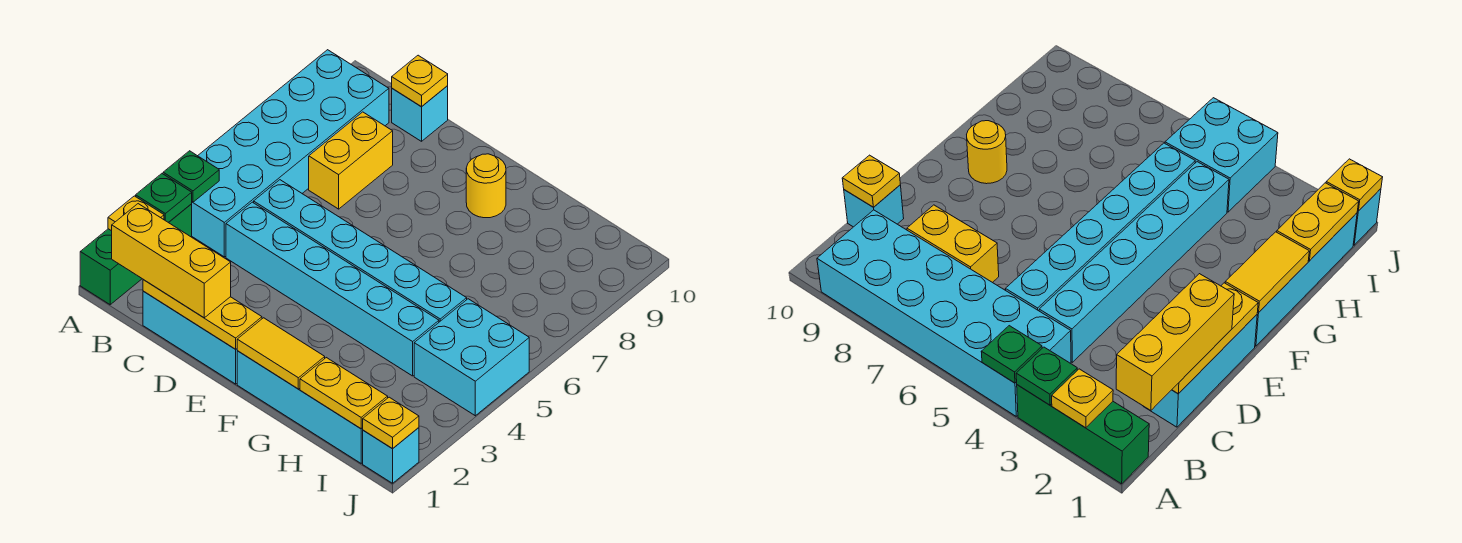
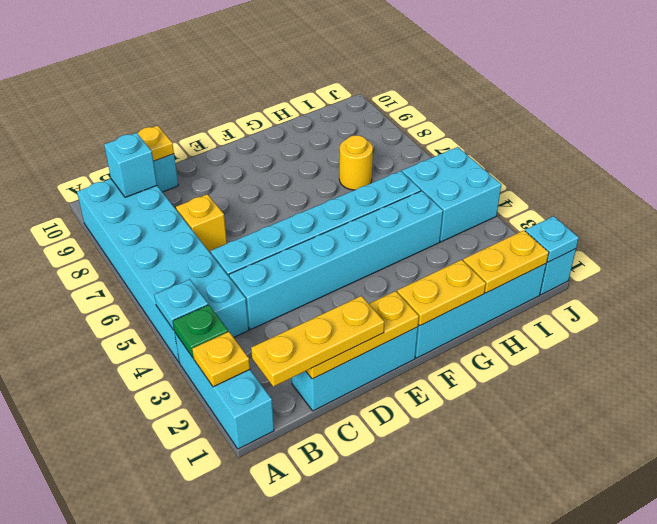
green 1x3 brick [80,204,192,305] -> cyan 1x3 brick [175,333,274,449]
green 1x1 plate [163,151,219,202] -> cyan 1x1 plate [154,279,208,330]
yellow 1x3 brick [112,204,231,318] -> yellow 1x3 plate [251,296,385,387]
none -> cyan 1x1 brick [104,133,157,197]
yellow 1x2 brick [309,112,393,209] -> yellow 1x1 brick [176,194,227,253]
yellow 1x2 tile [237,318,325,389] -> yellow 1x2 plate [397,260,486,326]
yellow 1x1 round brick [466,154,506,218] -> yellow 1x1 round brick moved to [339,135,373,190]
yellow 1x1 plate [363,397,419,449] -> cyan 1x1 plate [525,216,579,262]

